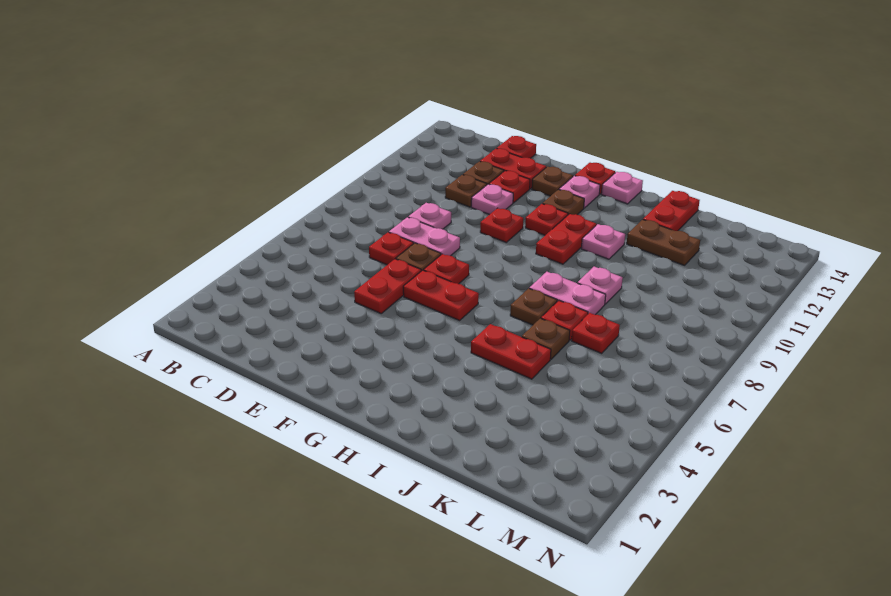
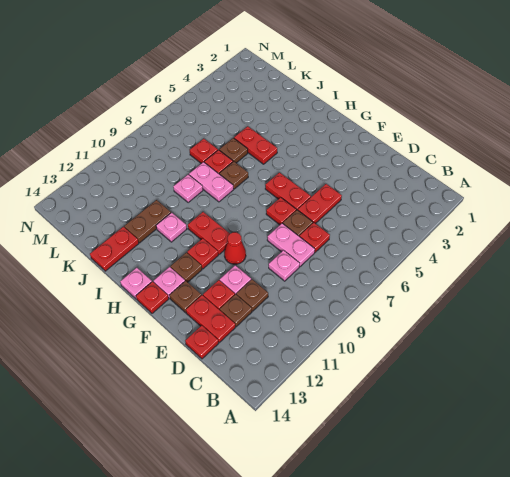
red 1x1 plate [480,208,523,242] -> red 1x1 cone [224,232,246,264]
red 1x2 plate [536,214,596,264] -> red 1x2 plate turned to [188,212,230,254]
brown 1x2 plate [627,219,700,265] -> brown 1x2 plate turned to [124,200,171,243]

